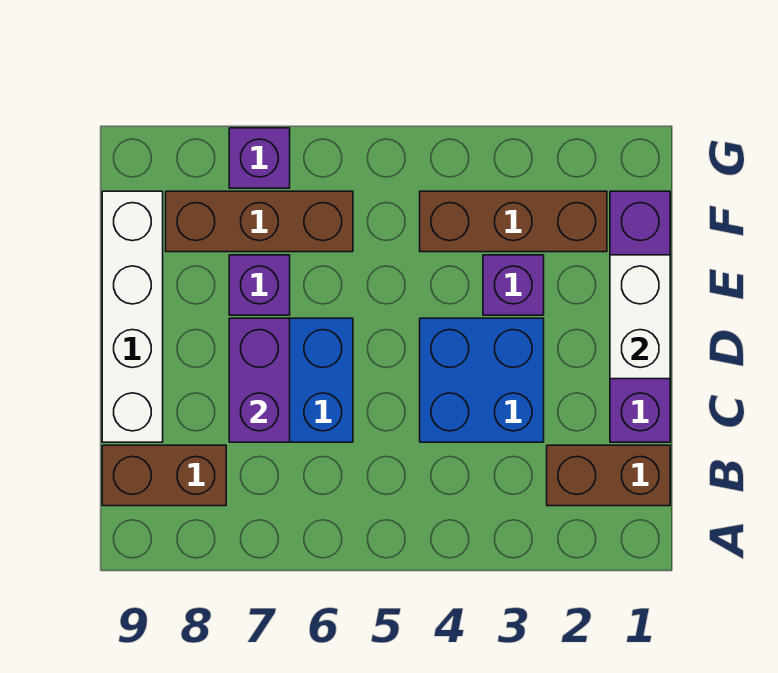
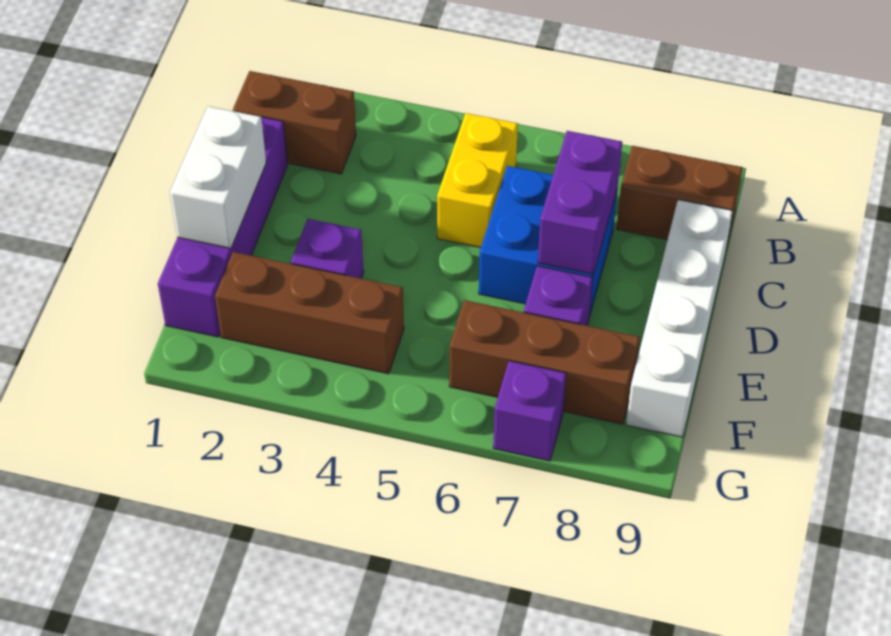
none -> yellow 1x2 brick [437,113,518,248]
blue 2x2 brick [420,318,544,442] -> none

